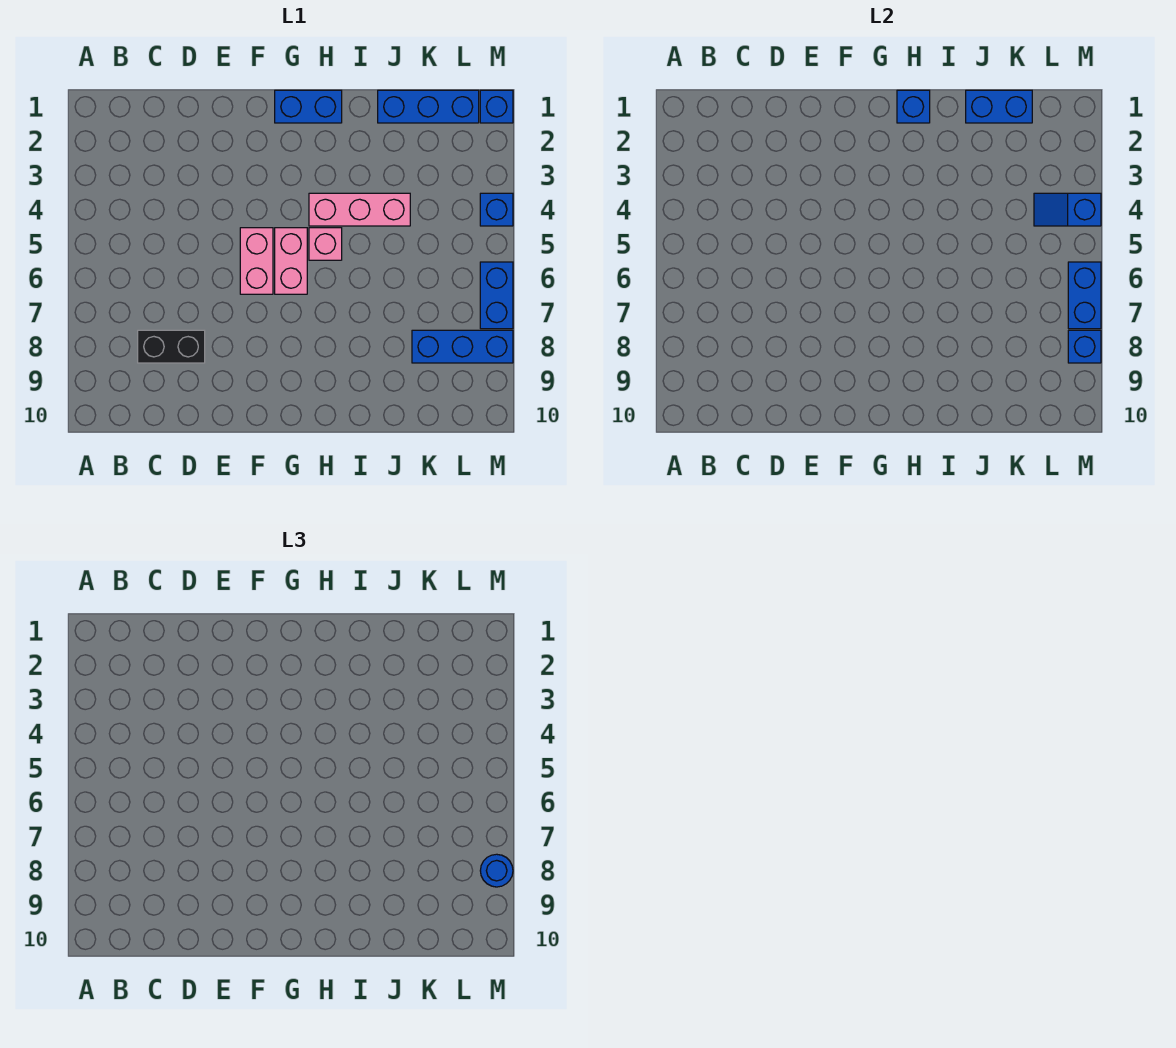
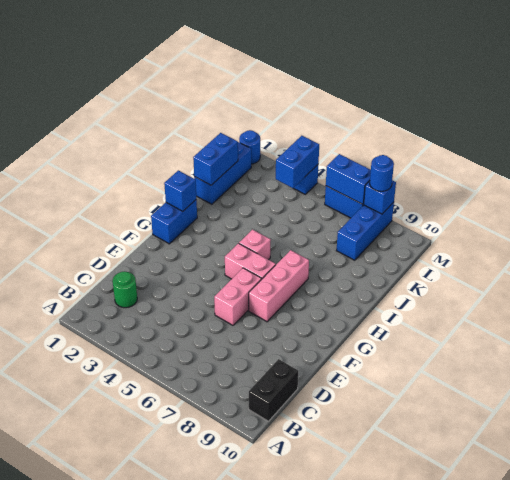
none -> green 1x1 round brick [113,272,137,308]
black 1x2 brick [138,330,205,363] -> black 1x2 brick moved to [249,359,298,421]
pink 1x2 brick [240,228,273,294] -> pink 1x2 brick turned to [214,268,261,325]
pink 1x3 brick [309,193,410,226] -> pink 1x3 brick moved to [249,250,309,322]
blue 1x2 slope [1034,193,1101,226] -> blue 1x2 brick [276,136,319,188]
blue 1x1 brick [480,90,513,123] -> blue 1x1 round brick [239,130,260,164]

